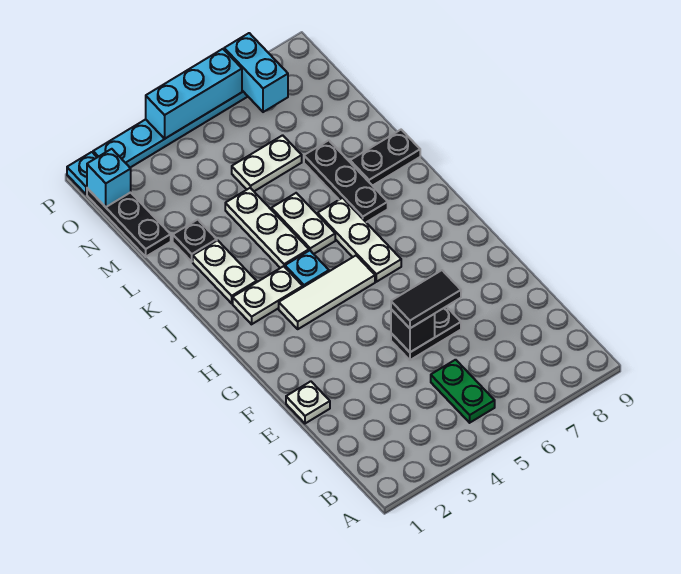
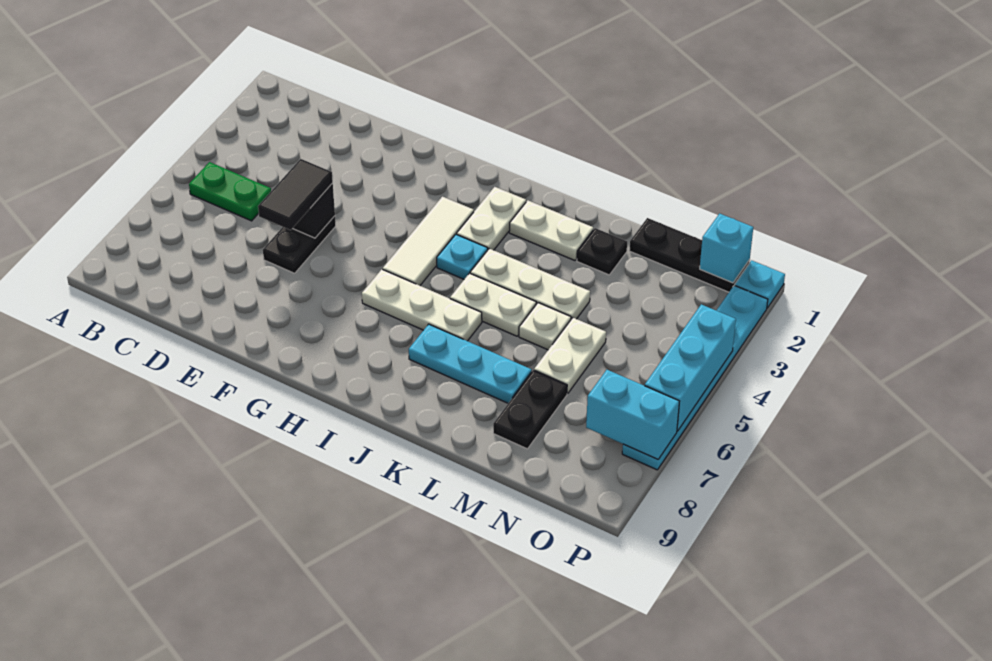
white 1x1 plate [286,381,330,423] -> white 1x1 plate moved to [519,303,571,350]
black 1x3 plate [304,140,388,222] -> cyan 1x3 plate [409,324,532,403]
black 1x2 plate [350,130,420,186] -> black 1x2 plate moved to [493,370,567,449]

